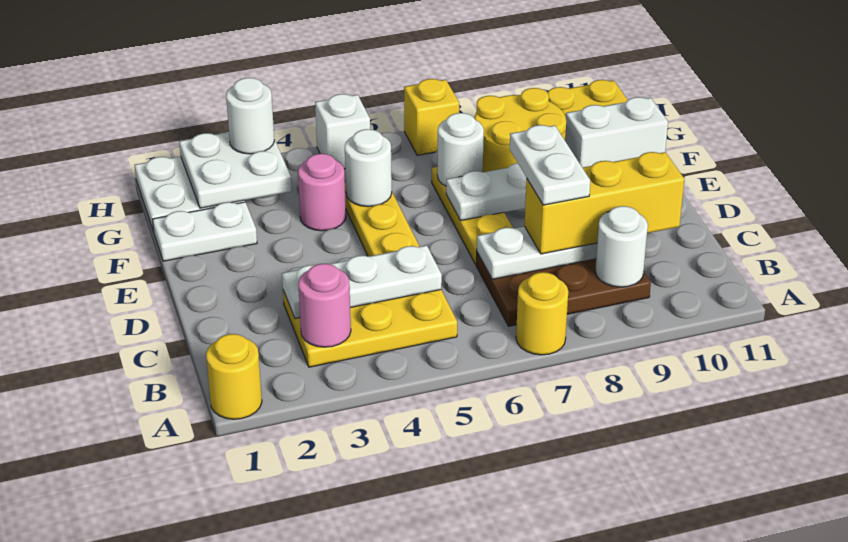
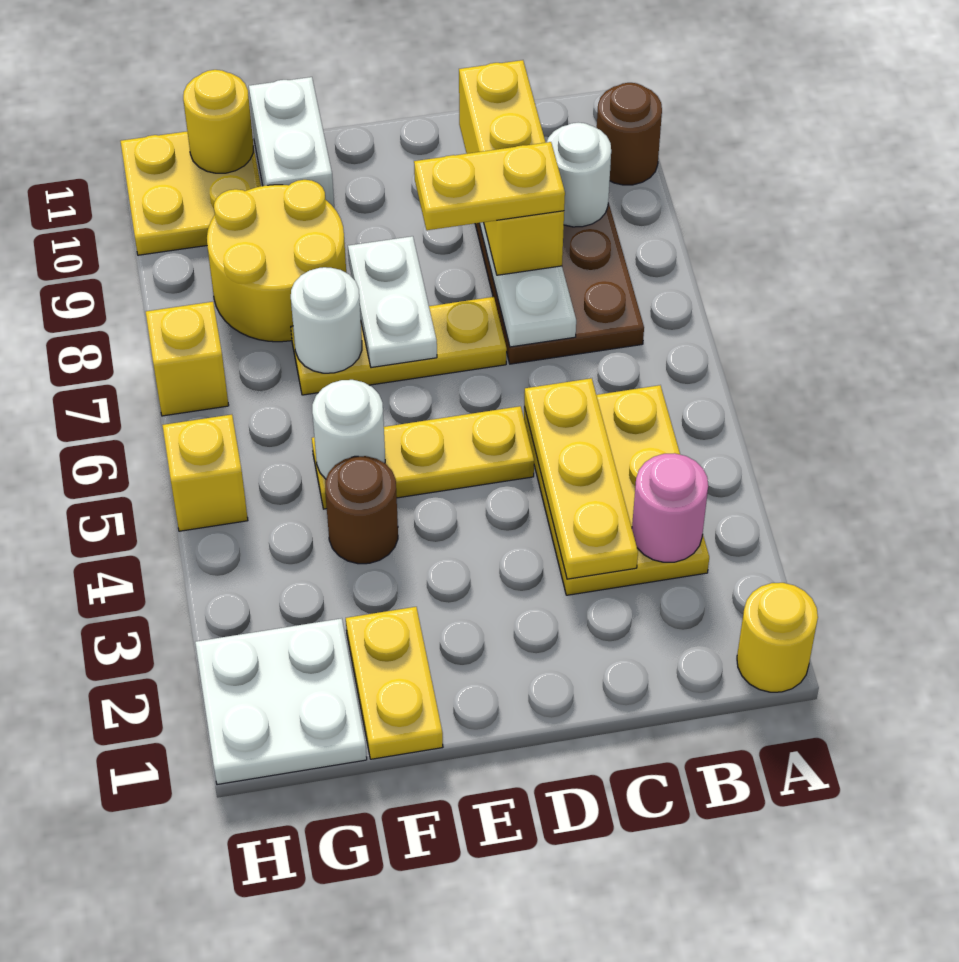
yellow 1x1 round brick [516,272,568,355] -> yellow 1x1 round brick moved to [183,70,253,173]
none -> brown 1x1 round brick [597,83,662,185]
white 1x3 plate [282,245,442,319] -> yellow 1x3 plate [524,378,638,579]
white 1x2 plate [509,125,590,205] -> yellow 1x2 plate [414,142,565,230]
white 1x2 plate [152,202,257,261] -> yellow 1x2 plate [346,607,443,759]
pink 1x1 round brick [298,154,346,231] -> brown 1x1 round brick [325,456,398,564]
white 2x2 plate [179,133,292,208] -> none
white 1x1 round brick [226,78,274,154] -> none
white 1x1 brick [315,94,370,169] -> yellow 1x1 brick [162,415,248,531]

